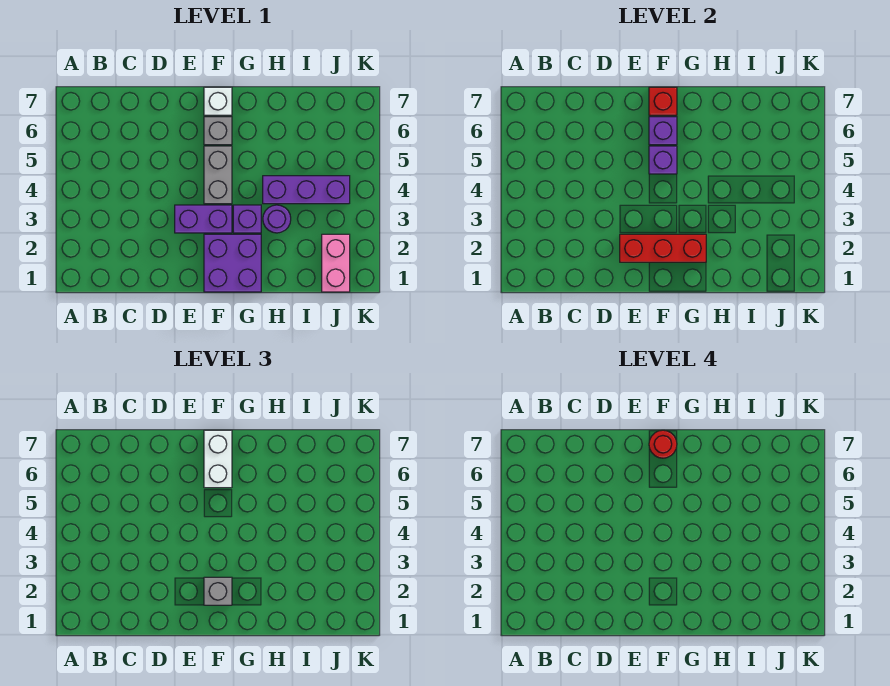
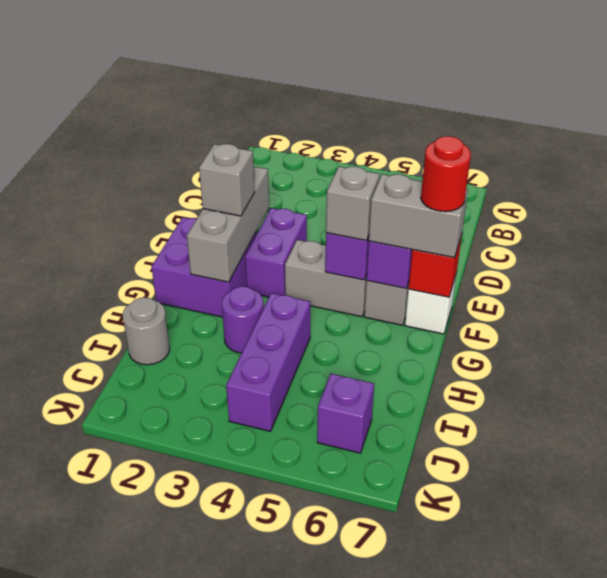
red 1x3 brick [620,234,706,262] -> grey 1x3 brick [187,166,269,282]
none -> grey 1x1 brick [326,166,380,240]
white 1x2 brick [204,430,232,488] -> grey 1x2 brick [369,174,468,258]
purple 1x1 brick [233,205,261,233] -> purple 1x1 brick moved to [317,374,374,453]
none -> grey 1x1 round brick [123,298,170,365]
pink 1x2 brick [322,234,350,292] -> none

